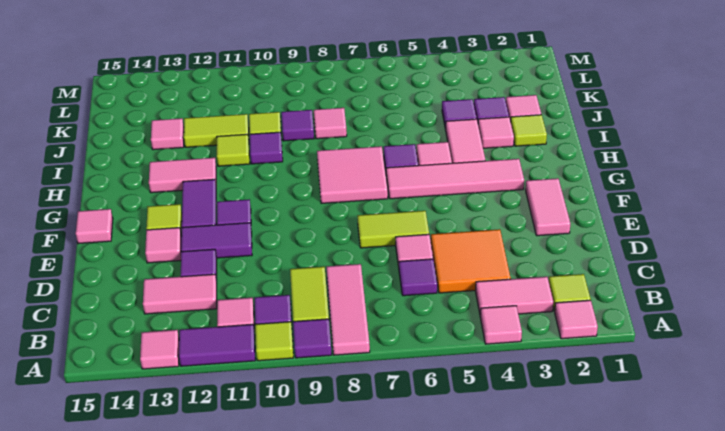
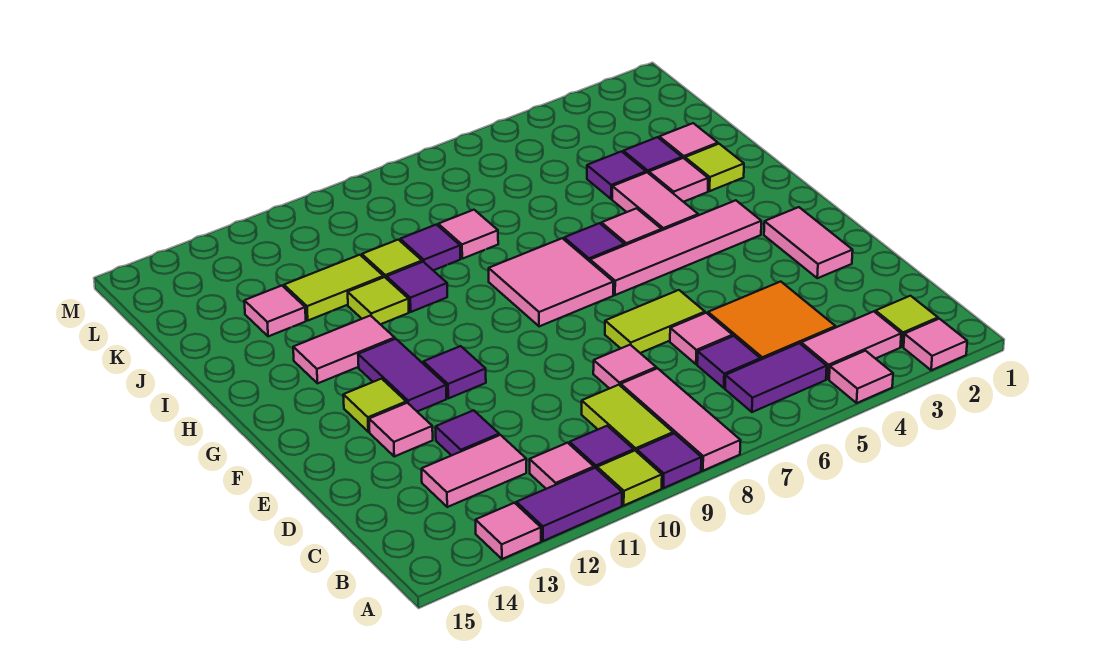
purple 1x2 tile [181,223,252,258] -> purple 1x2 tile moved to [725,343,827,412]
pink 1x1 tile [76,209,113,244] -> pink 1x1 tile moved to [593,345,656,389]

